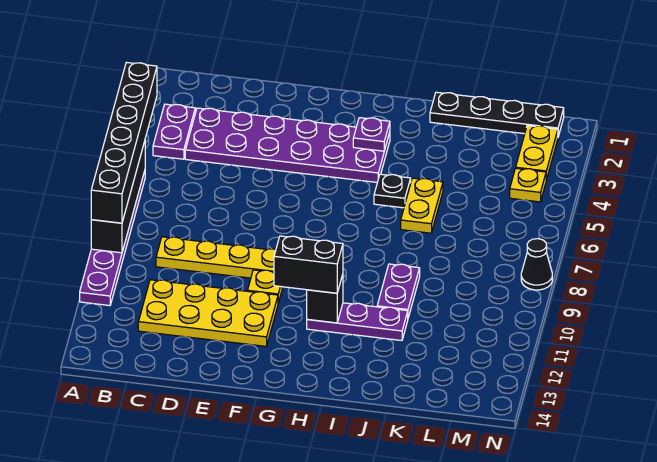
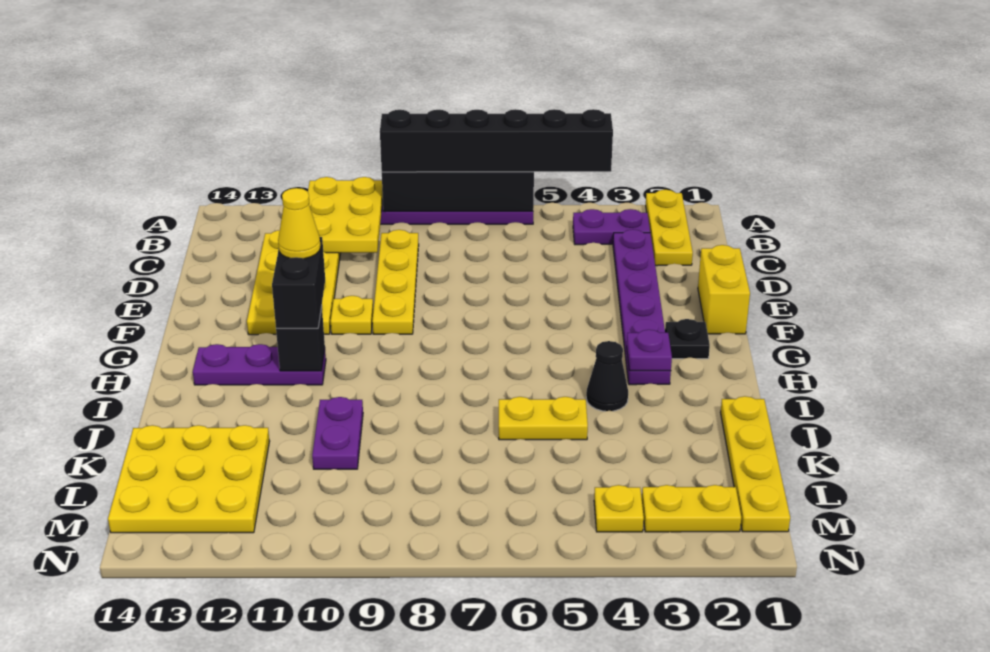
none -> yellow 1x3 plate [646,190,693,266]
none -> yellow 2x3 plate [308,177,383,253]
purple 2x6 plate [185,108,390,182] -> purple 1x6 plate [613,229,671,385]
none -> yellow 1x2 brick [698,245,750,334]
none -> yellow 1x1 cone [278,188,321,259]
purple 1x3 plate [307,303,408,341] -> purple 1x3 plate turned to [193,344,326,385]
black 1x1 plate [374,174,411,208] -> black 1x1 plate moved to [665,319,710,359]
black 1x4 plate [430,92,564,136] -> yellow 1x4 plate [721,396,790,532]
purple 1x2 plate [377,264,420,318] -> purple 1x2 plate turned to [312,397,363,469]
none -> yellow 3x3 plate [108,425,270,533]
black 1x1 cone [521,239,552,290] -> black 1x1 cone moved to [586,341,628,411]

